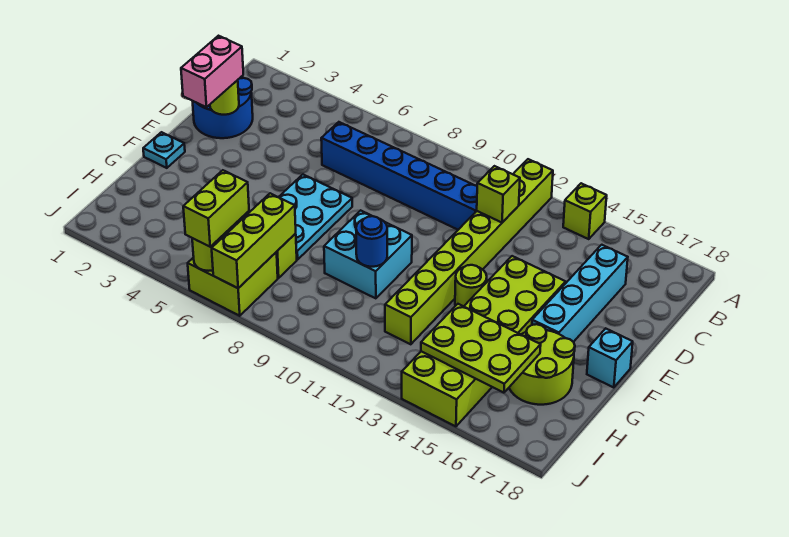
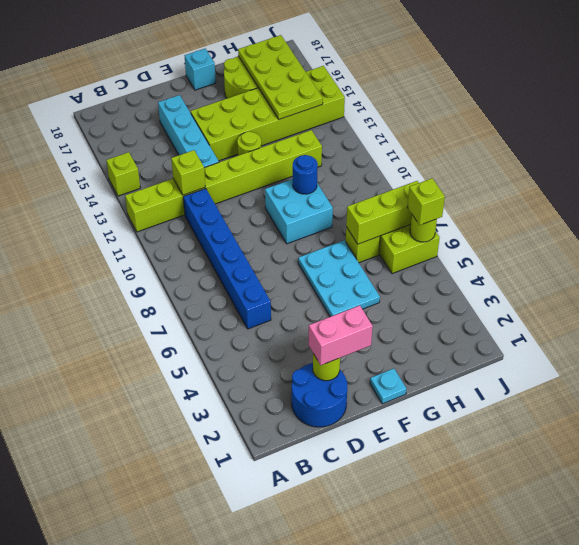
cyan 1x4 brick [532,245,628,342] -> cyan 1x4 brick turned to [158,95,219,167]
cyan 2x3 plate [279,175,352,260] -> cyan 2x3 plate turned to [298,240,380,317]
lime 2x3 plate [421,304,541,393] -> lime 2x4 plate [238,35,323,119]
lime 1x2 brick [183,170,249,247] -> lime 1x1 brick [407,178,445,225]

